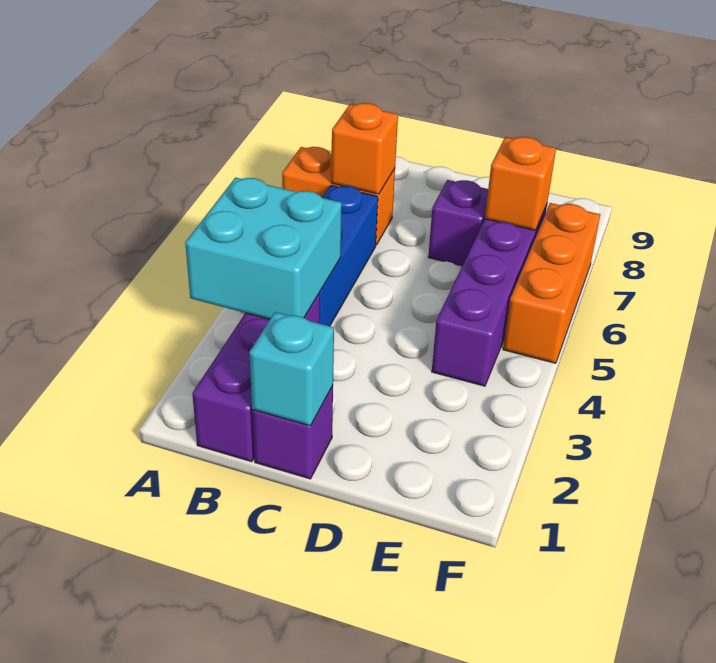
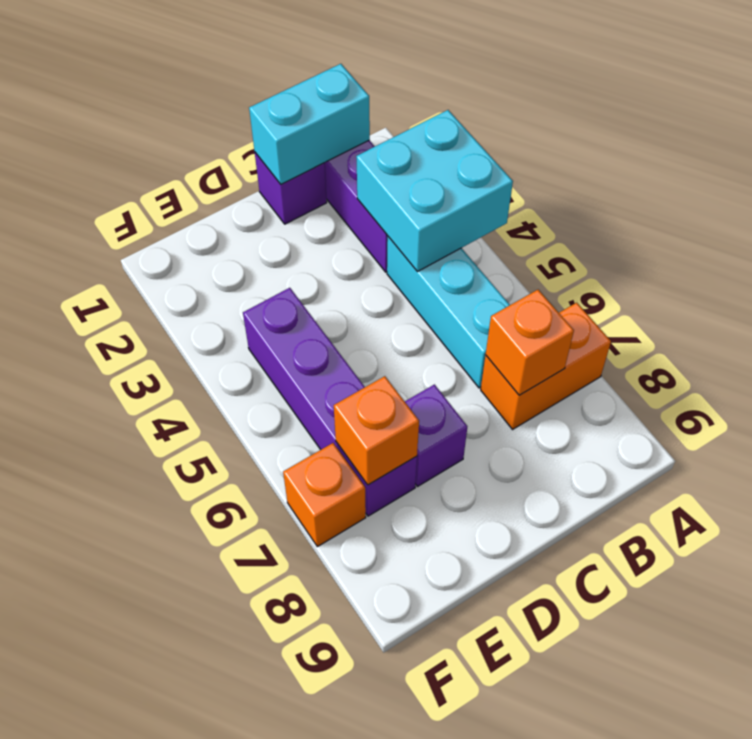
blue 1x3 brick [319,185,378,326] -> cyan 1x3 brick [387,237,510,388]
cyan 1x1 brick [249,312,334,426] -> cyan 1x2 brick [249,64,370,184]
orange 1x3 brick [503,203,600,363] -> orange 1x1 brick [283,443,366,547]

